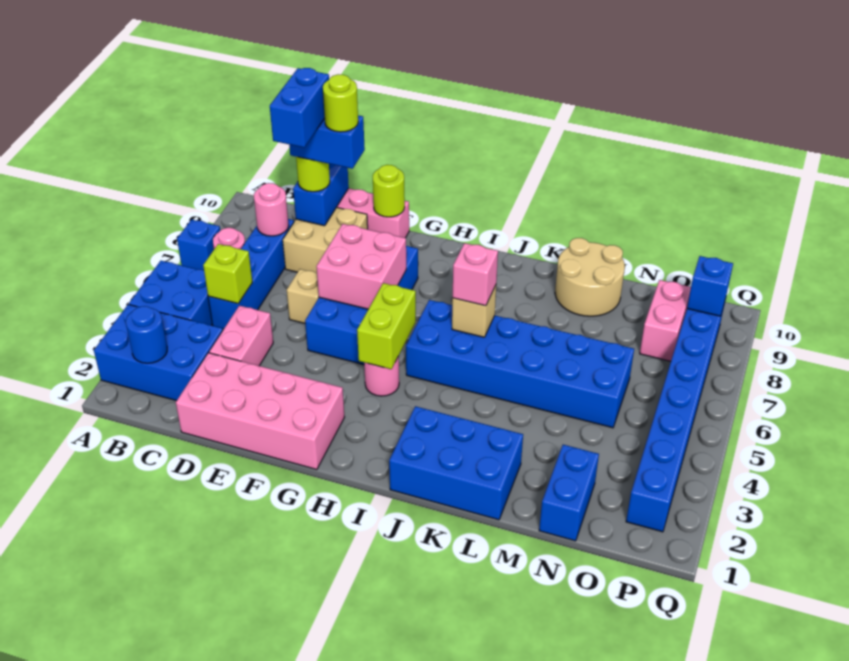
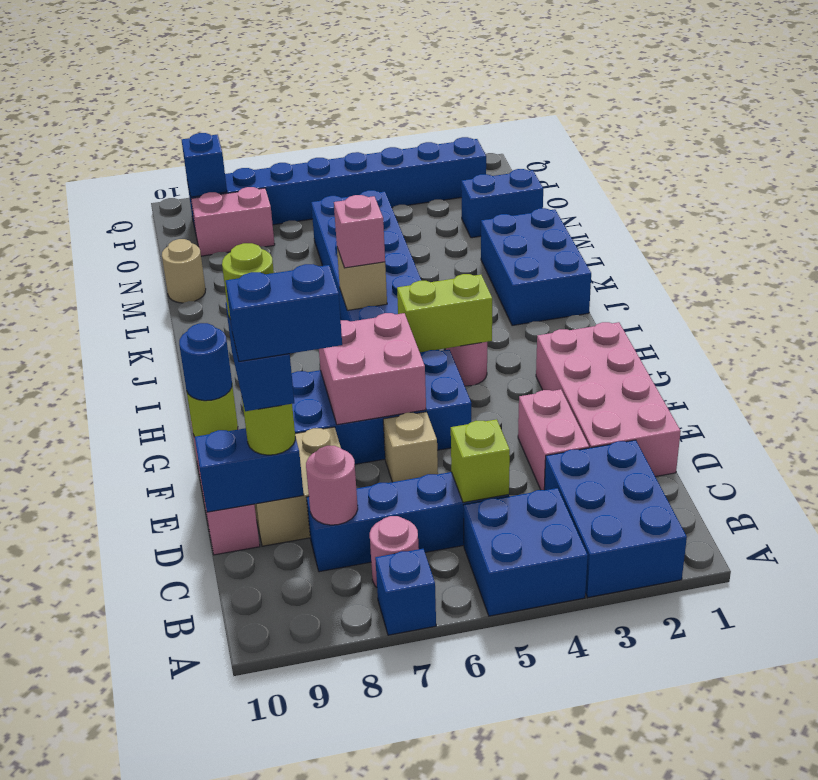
blue 1x1 round brick [126,306,167,363] -> blue 1x1 round brick moved to [179,323,232,401]
pink 1x2 brick [209,306,273,366] -> pink 1x2 brick turned to [518,389,589,490]
tan 2x2 round brick [555,238,625,316] -> tan 1x1 round brick [162,239,206,303]

